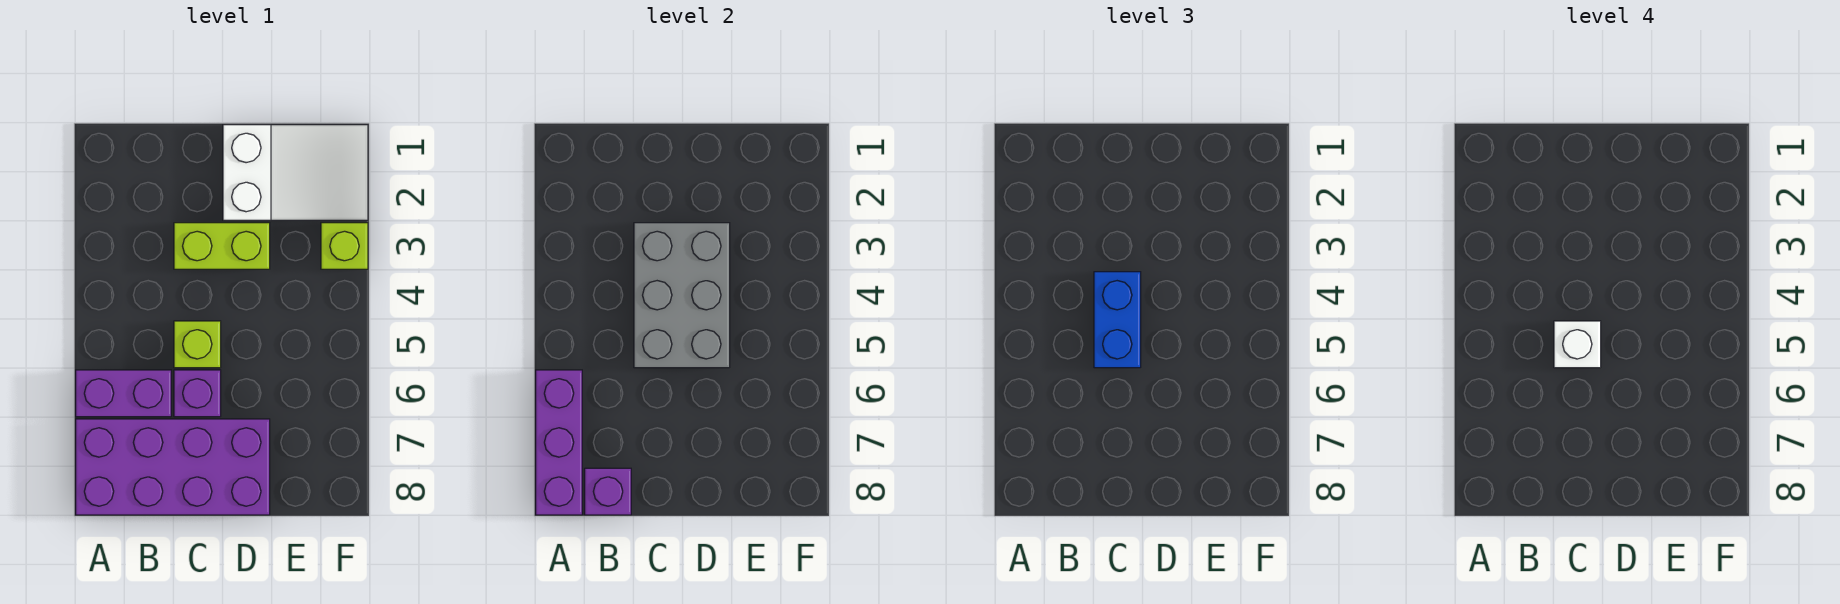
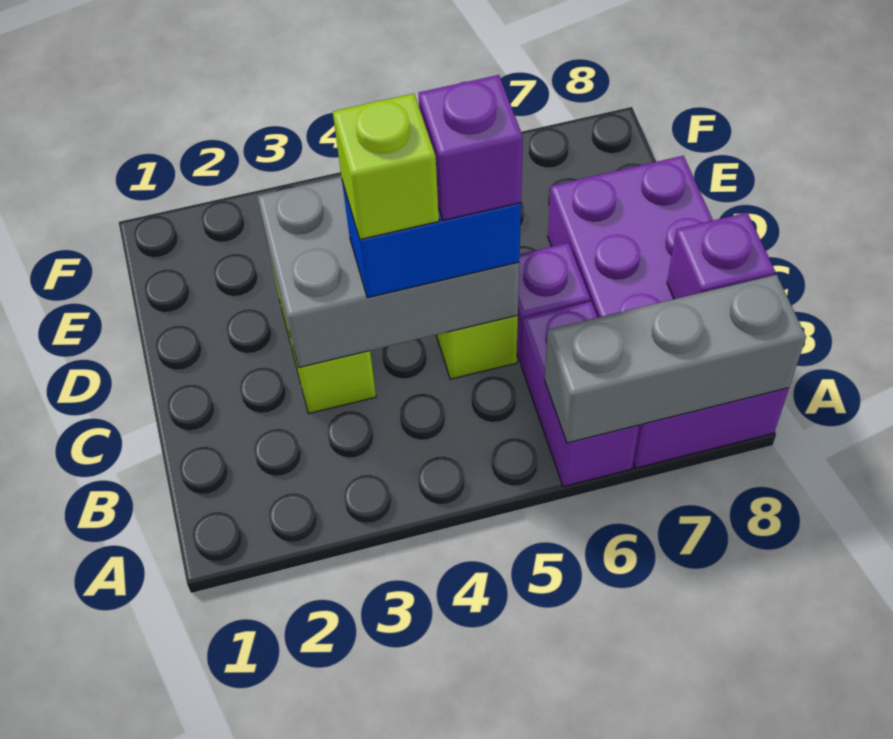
purple 1x3 brick [536,370,582,515] -> grey 1x3 brick [545,275,806,443]
white 1x1 brick [1554,321,1601,368] -> purple 1x1 brick [418,75,523,220]
white 2x3 slope [223,125,368,220] -> none
lime 1x1 brick [321,223,368,269] -> lime 1x1 brick moved to [333,94,439,240]

